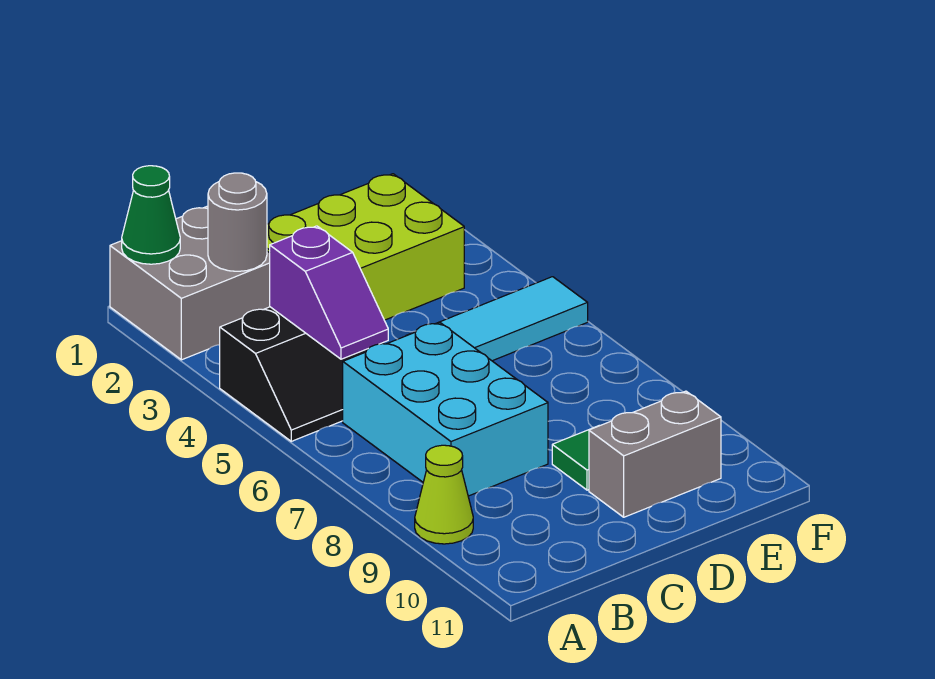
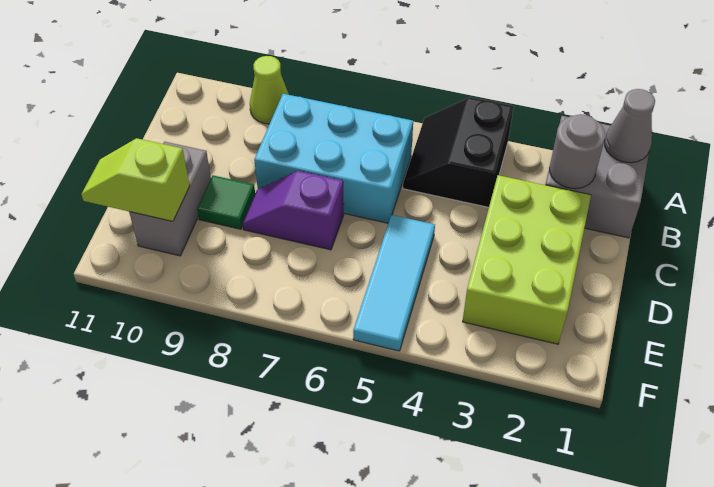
green 1x1 cone [122,166,180,264] -> grey 1x1 cone [605,89,655,163]
purple 1x2 slope [270,226,388,359] -> purple 1x2 slope moved to [243,171,344,250]
none -> lime 1x2 slope [81,138,190,221]

